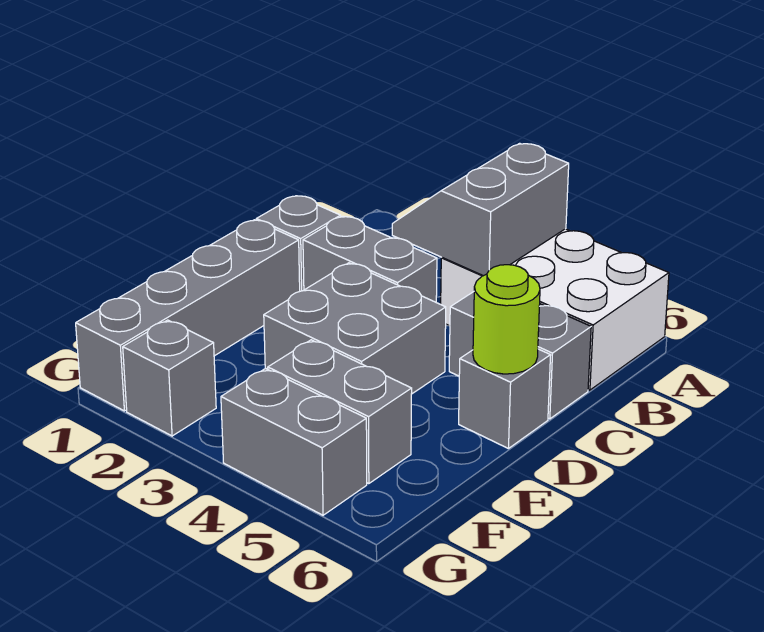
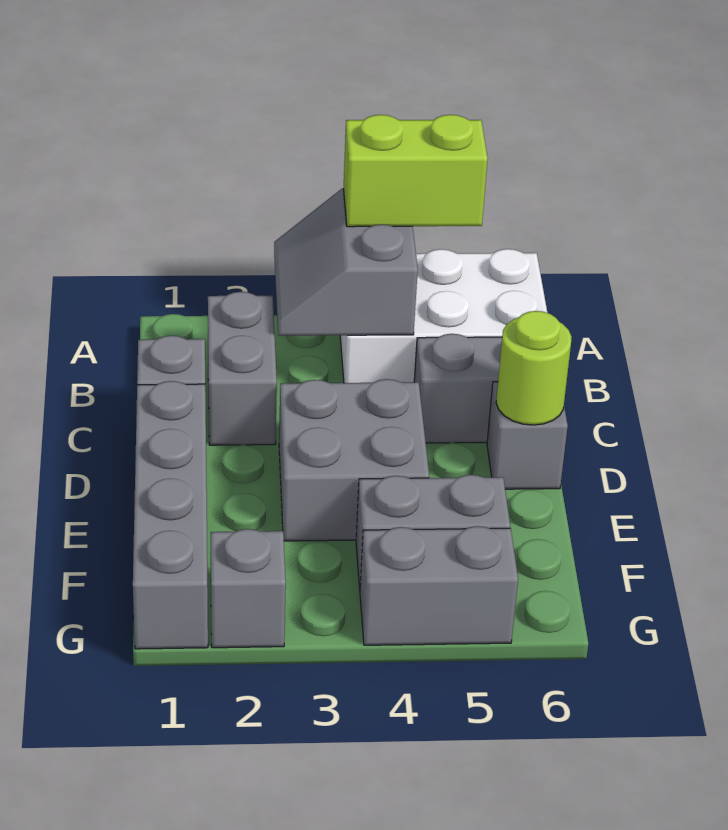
none -> lime 1x2 brick [344,115,488,227]
grey 1x2 brick [303,216,437,302] -> grey 1x2 brick turned to [208,292,277,445]

